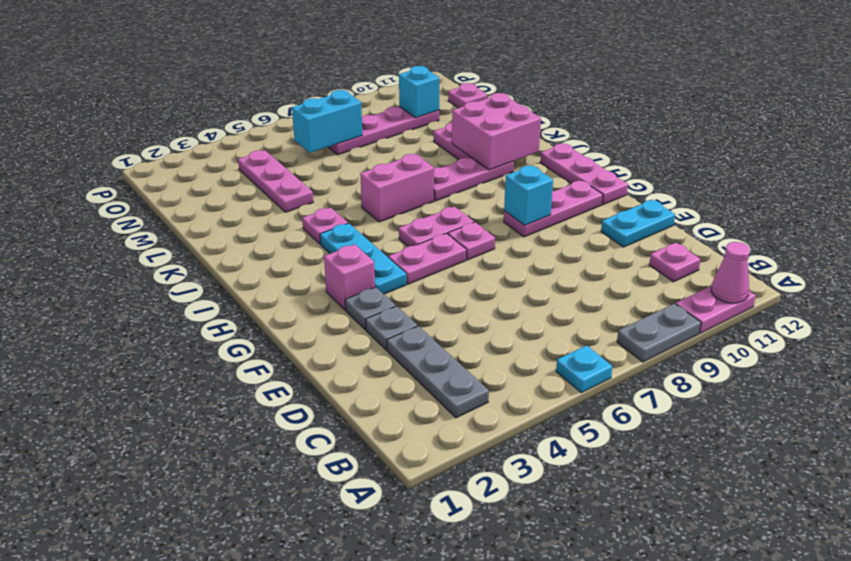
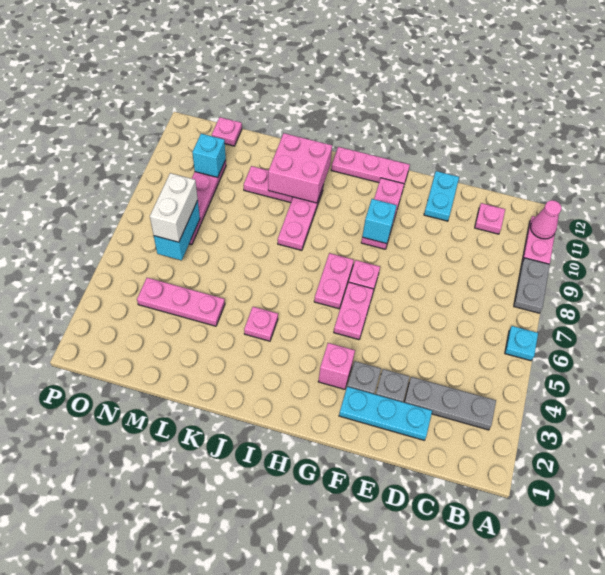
cyan 1x3 plate [320,223,406,294] -> cyan 1x3 plate moved to [339,387,432,440]
pink 1x2 brick [360,154,434,222] -> none
none -> white 1x2 brick [150,173,198,242]

